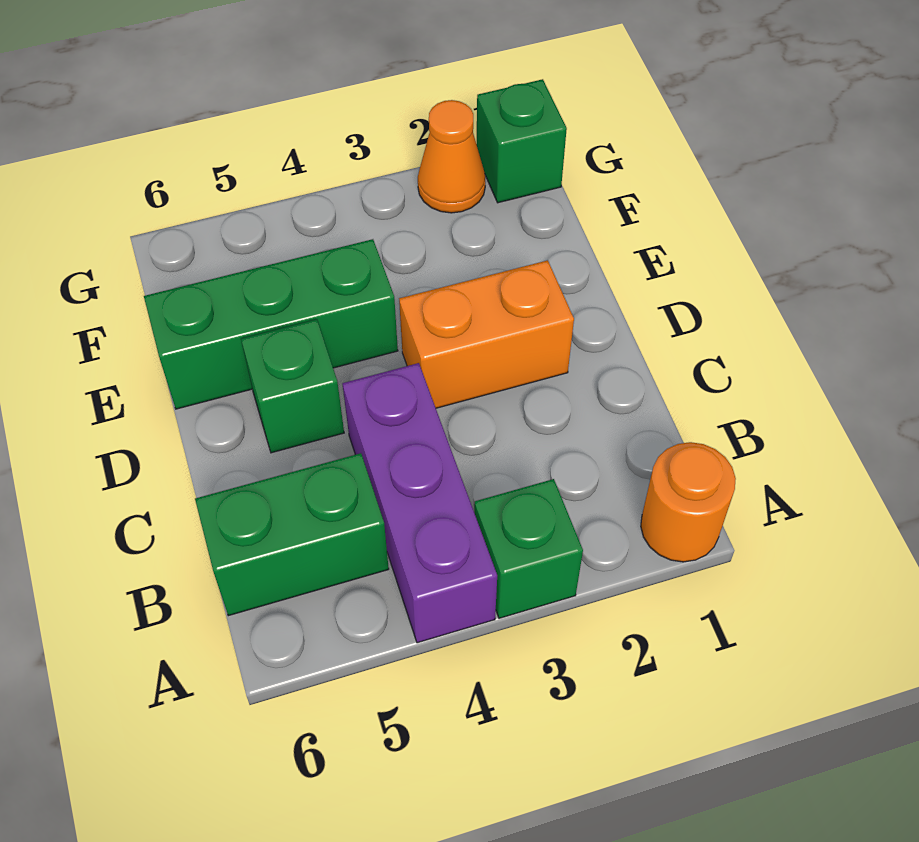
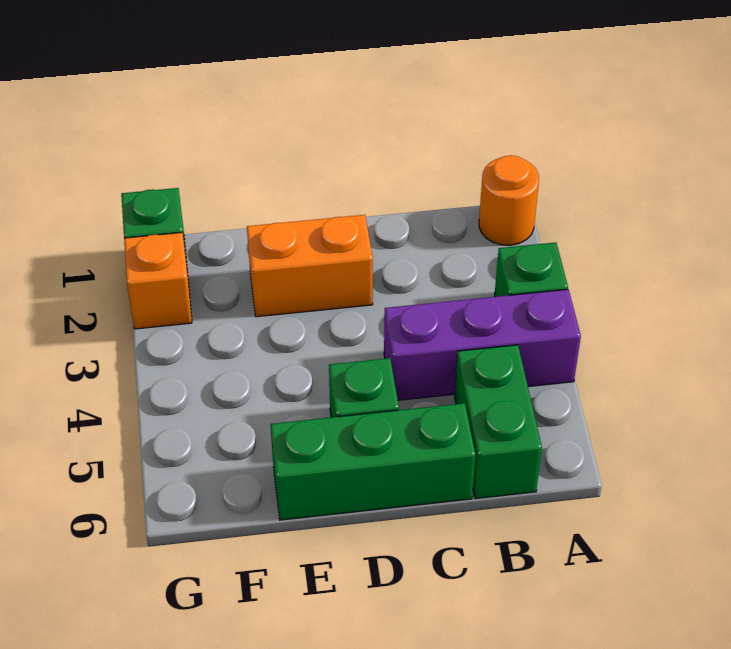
orange 1x2 brick [399,260,574,408] -> orange 1x2 brick turned to [247,215,373,317]
green 1x3 brick [144,239,398,409] -> green 1x3 brick turned to [270,403,475,520]
orange 1x1 cone [418,100,485,213] -> orange 1x1 brick [124,232,192,329]

